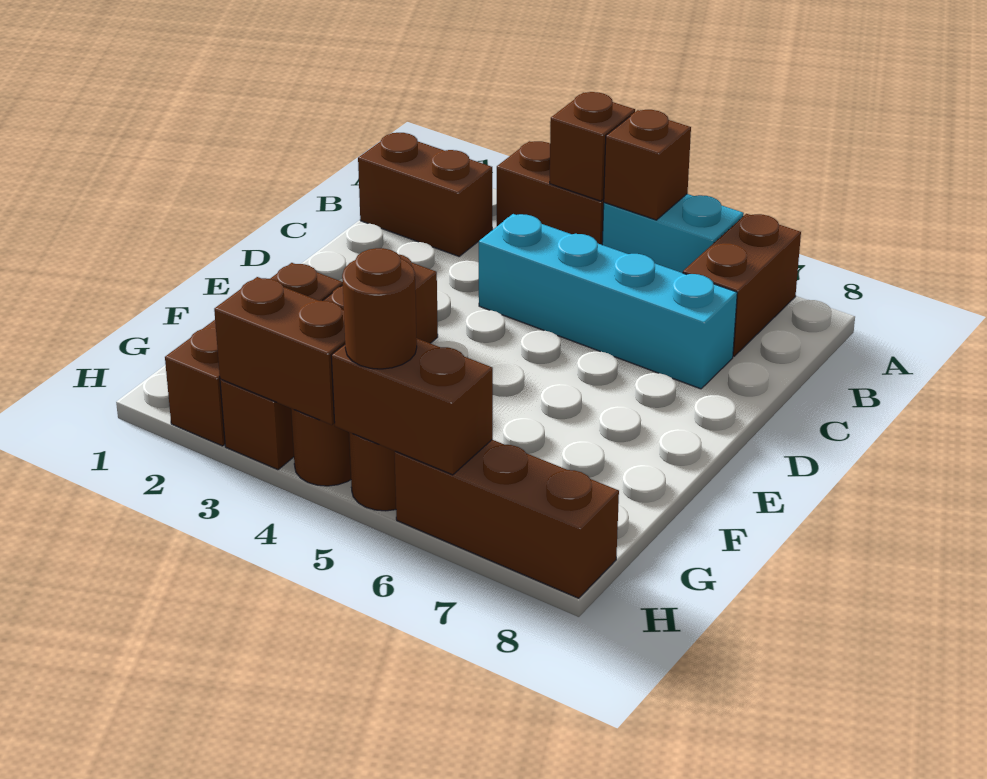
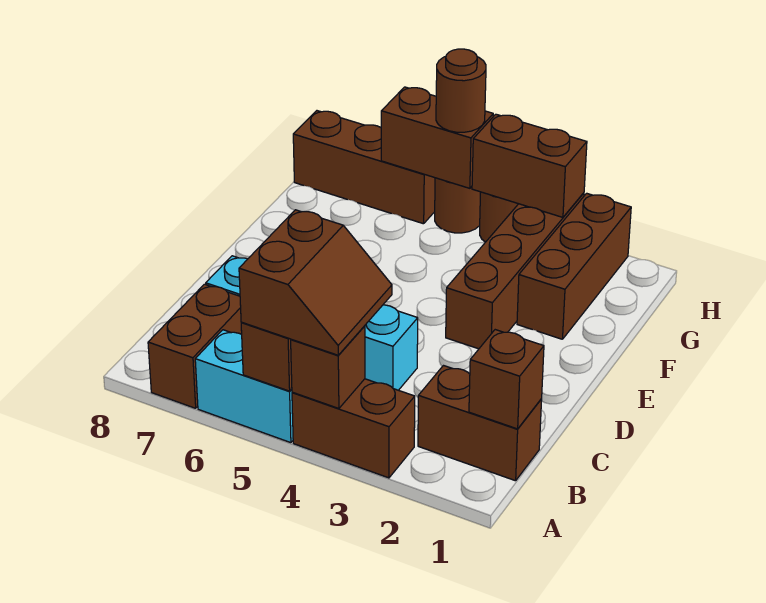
none -> brown 2x2 slope [239,210,392,355]
none -> brown 1x1 brick [469,330,544,429]

